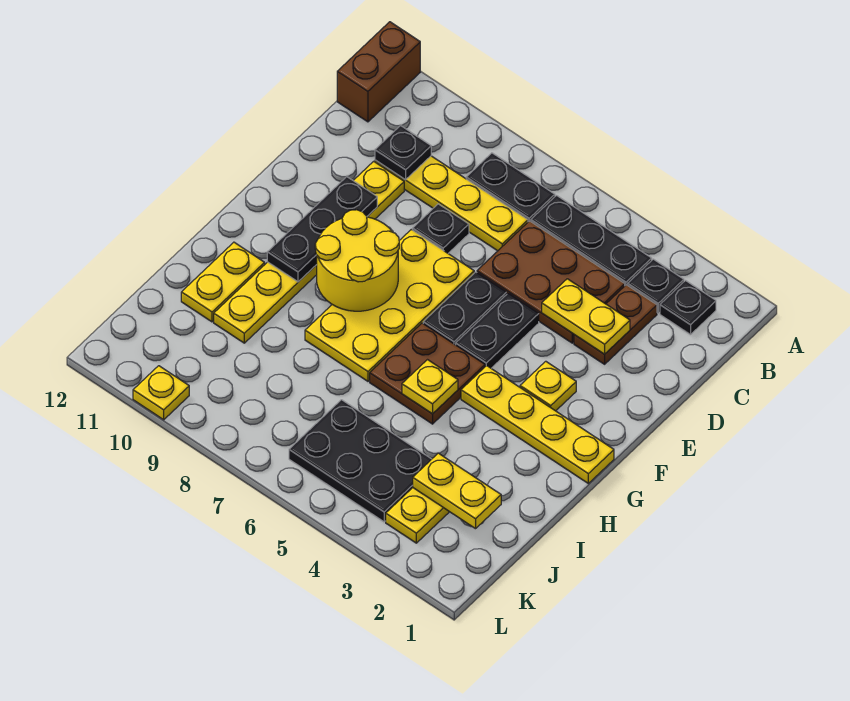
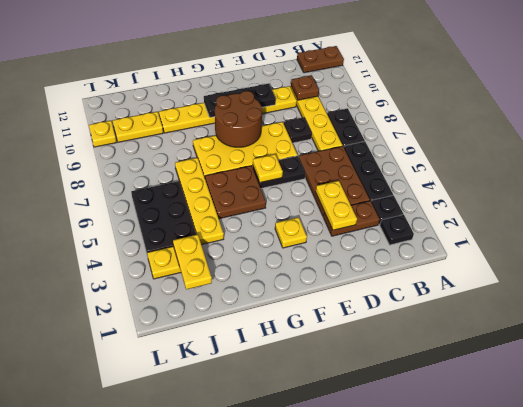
brown 1x2 brick [337,22,420,122] -> brown 1x2 plate [297,46,344,73]
black 1x1 plate [375,125,431,180] -> brown 1x1 plate [291,75,319,100]
black 1x2 plate [456,293,539,368] -> none
yellow 2x2 round brick [315,210,399,311] -> brown 2x2 round brick [215,91,262,147]
yellow 1x4 plate [461,366,614,483] -> yellow 1x4 plate moved to [175,158,224,245]
yellow 1x1 plate [402,360,458,414] -> yellow 1x1 plate moved to [253,154,283,183]
yellow 1x2 plate [181,242,265,322] -> yellow 1x2 plate moved to [113,112,163,142]

